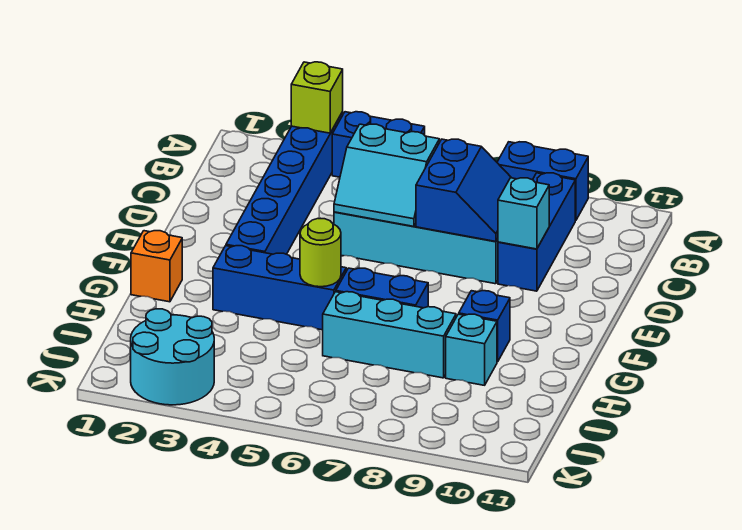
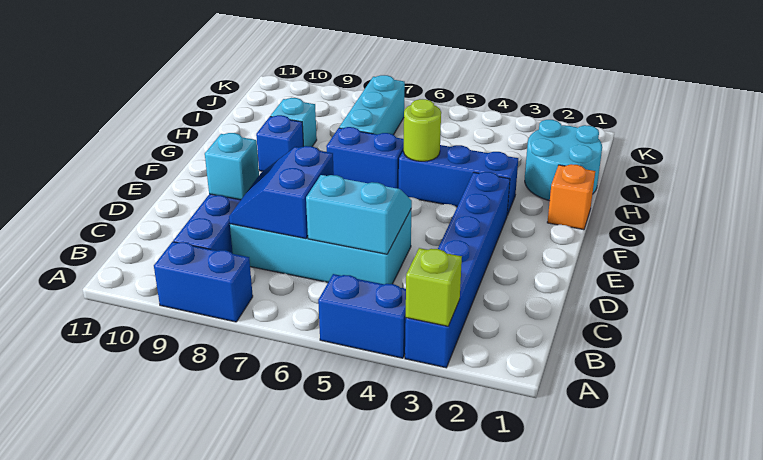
cyan 1x3 brick [323,292,456,378] -> cyan 1x3 brick turned to [339,75,405,135]
cyan 2x2 round brick [131,309,214,405] -> cyan 2x2 round brick moved to [525,120,602,201]

